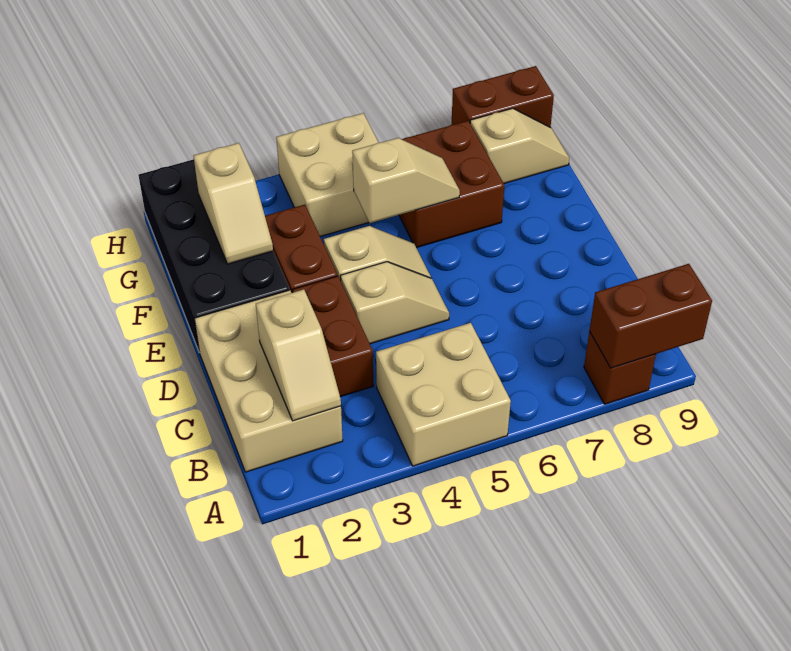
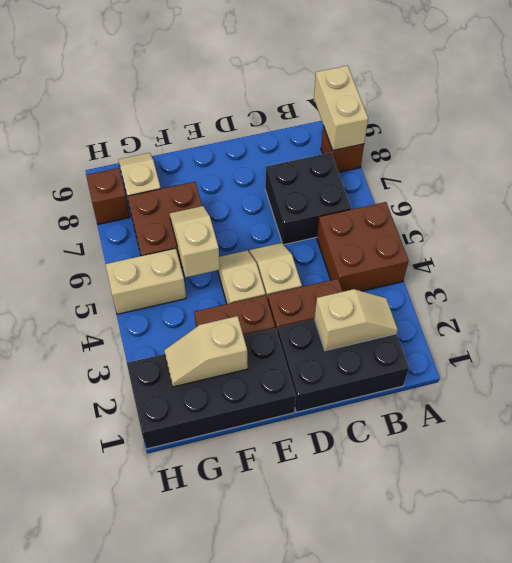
tan 2x2 brick [376,323,511,466] -> brown 2x2 brick [317,202,409,292]
brown 1x2 brick [589,264,712,368] -> tan 1x2 brick [314,66,368,150]
tan 2x3 brick [194,290,343,472] -> black 2x3 brick [277,319,409,412]
none -> black 2x2 brick [265,153,351,245]
tan 1x2 slope [194,143,273,264] -> tan 1x2 slope turned to [164,316,248,387]
tan 2x2 brick [276,113,379,236] -> tan 1x2 brick [105,248,186,314]
brown 1x2 brick [452,66,554,127] -> brown 1x1 brick [86,168,130,224]

